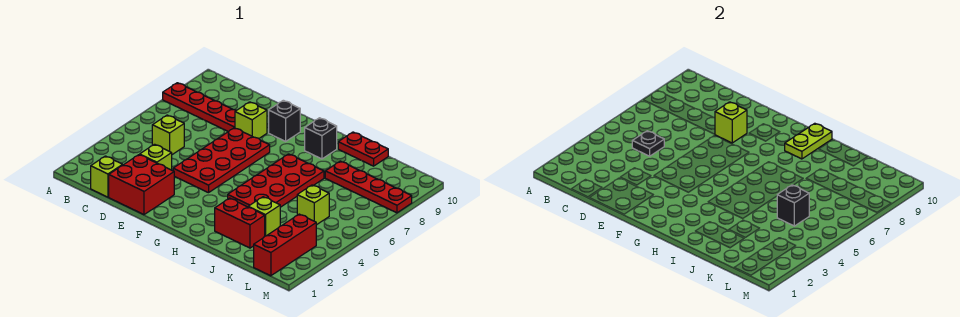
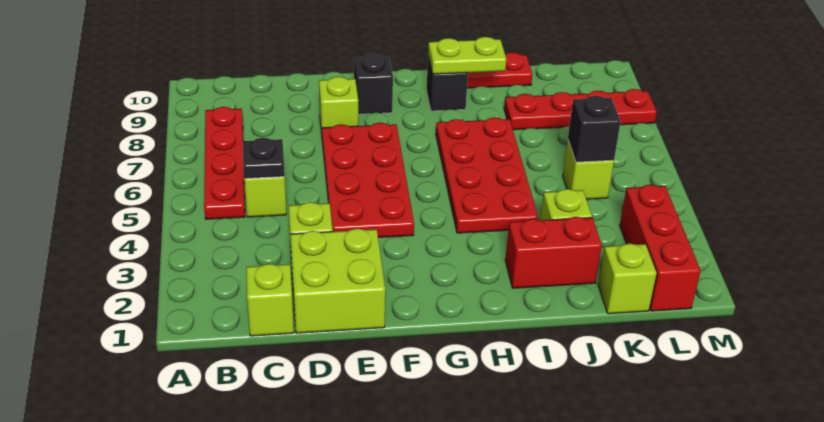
red 1x4 plate [163,83,236,132] -> red 1x4 plate turned to [204,107,245,219]
red 2x2 brick [109,155,174,215] -> lime 2x2 brick [290,229,385,333]
lime 1x1 brick [715,102,747,143] -> lime 1x1 brick moved to [598,243,657,314]
lime 1x2 plate [785,123,832,159] -> lime 1x2 plate turned to [428,37,506,74]

